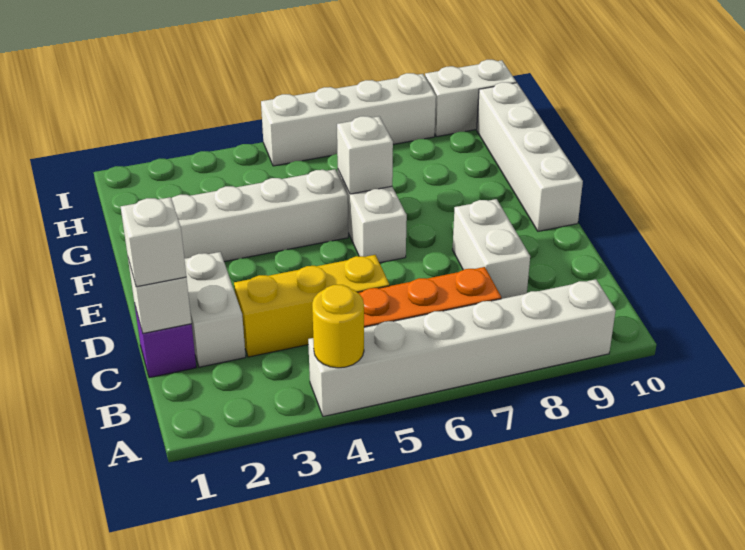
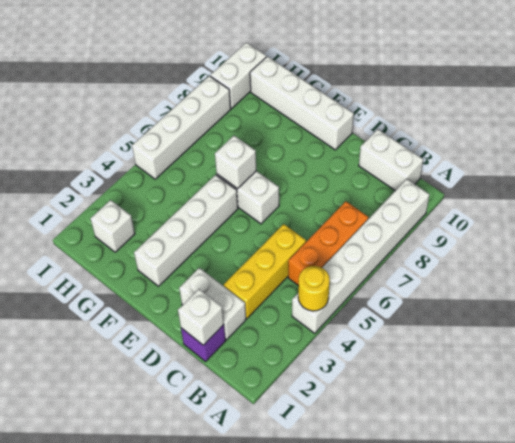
white 1x1 brick [121,197,186,287] -> white 1x1 brick moved to [91,200,135,252]
white 1x2 brick [453,199,530,299] -> white 1x2 brick moved to [359,129,423,191]

